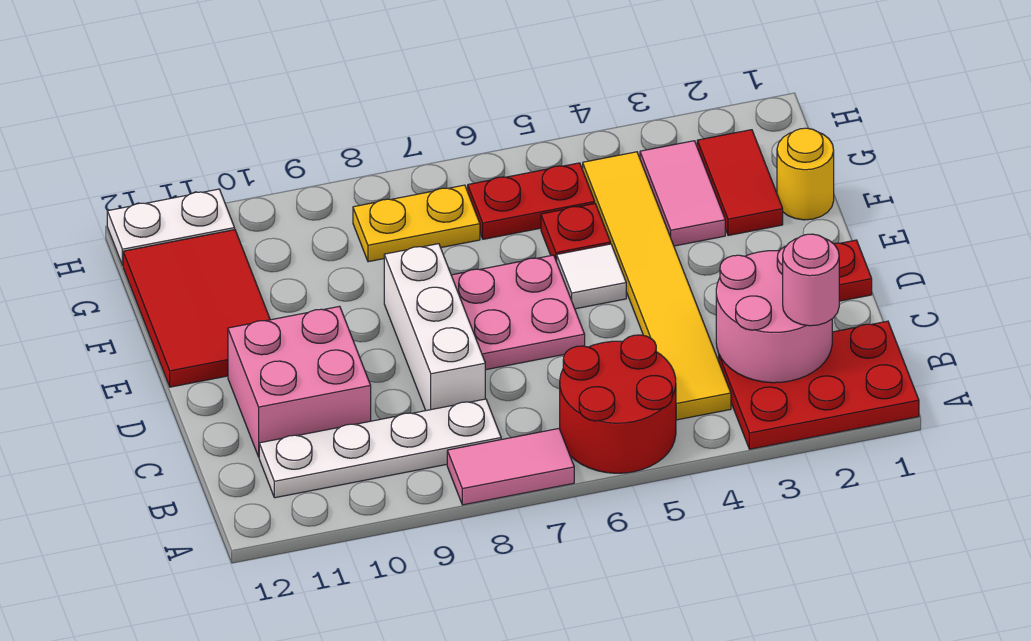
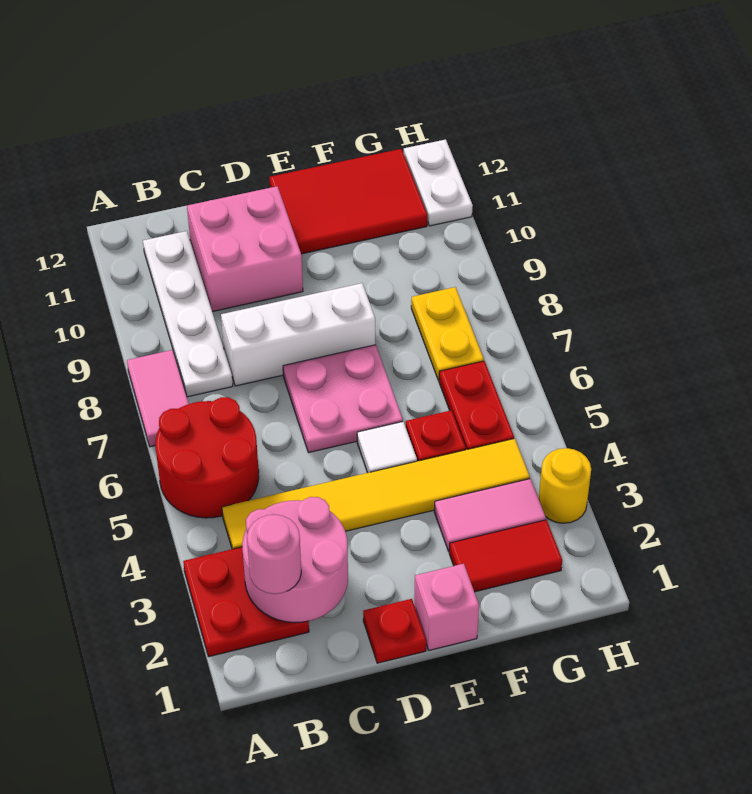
red 2x3 plate [719,321,919,449] -> red 2x2 plate [183,547,309,657]
none -> pink 1x1 brick [414,564,479,650]
yellow 1x1 round brick [777,128,834,220] -> yellow 1x1 round brick moved to [539,448,591,523]

